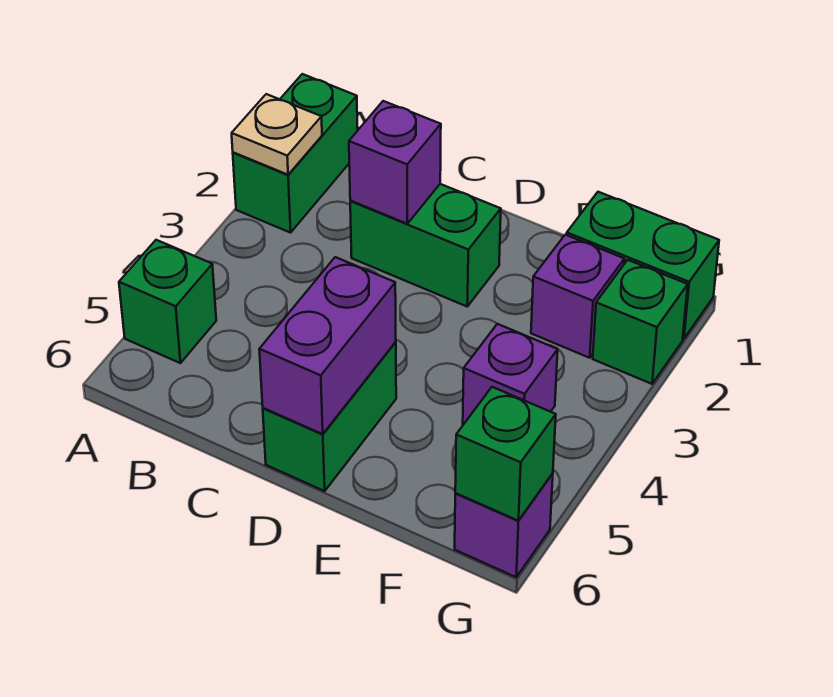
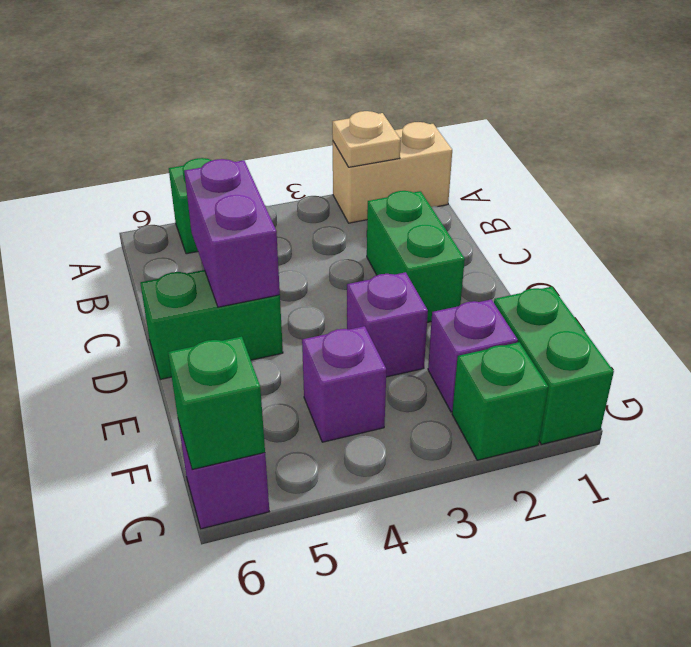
green 1x2 brick [233,74,358,233] -> tan 1x2 brick [333,122,452,223]
purple 1x1 brick [349,101,441,224] -> purple 1x1 brick moved to [347,272,428,377]
purple 1x2 brick [259,257,396,434] -> purple 1x2 brick turned to [184,159,280,307]

